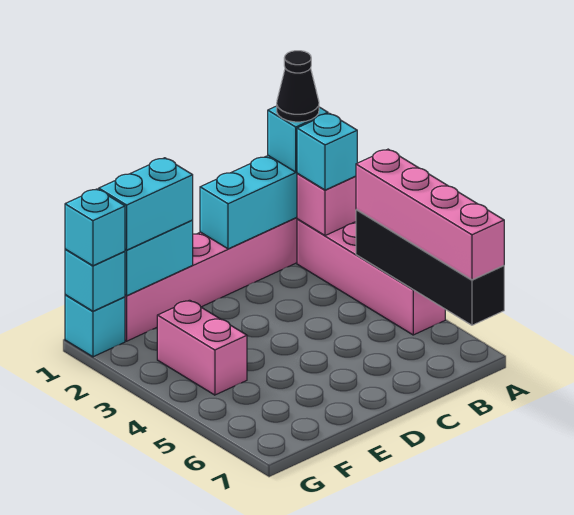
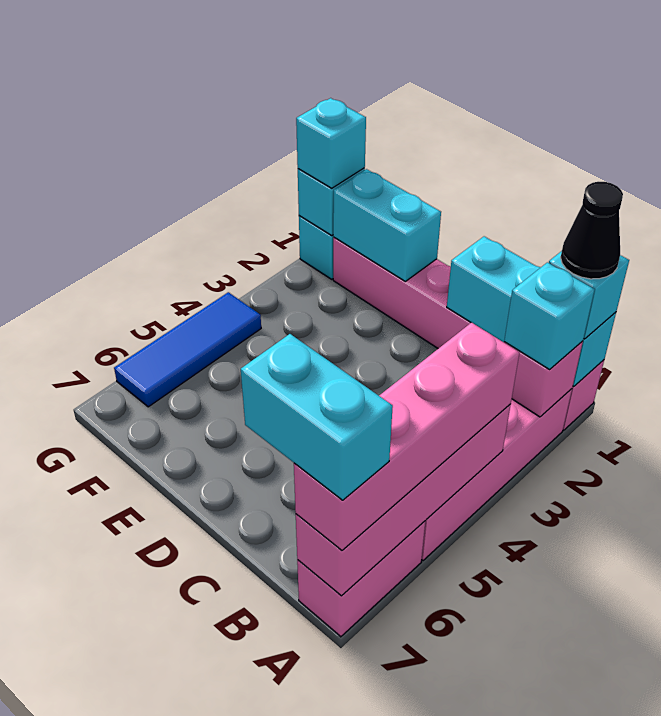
black 1x4 brick [356,209,504,325] -> pink 1x4 brick [296,404,511,596]
cyan 1x2 brick [99,158,193,250] -> cyan 1x2 brick moved to [241,334,393,500]
pink 1x2 brick [157,300,247,395] -> pink 1x2 brick moved to [297,521,425,637]
none -> blue 1x3 tile [114,292,261,407]

